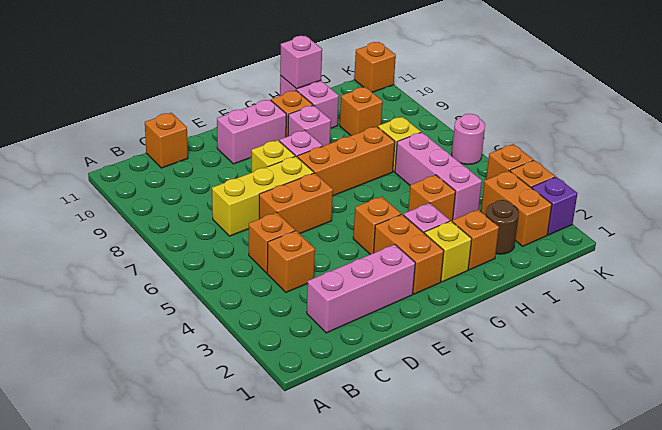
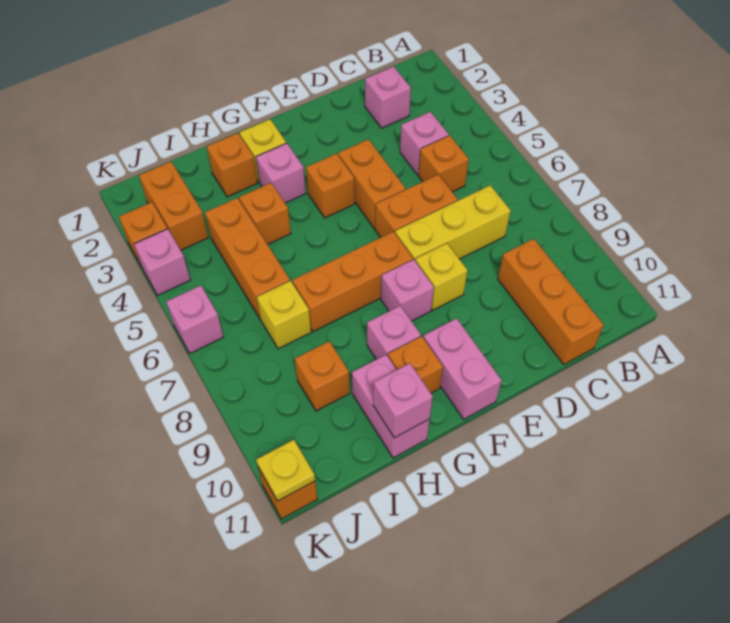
pink 1x3 brick [307,244,415,333] -> pink 1x1 brick [365,66,411,128]
orange 1x1 brick [267,231,315,292] -> pink 1x1 brick [400,112,449,175]
orange 1x1 brick [145,113,188,168] -> orange 1x3 brick [498,239,604,365]
pink 1x2 brick [217,100,286,164] -> pink 1x2 brick turned to [423,318,502,419]
orange 1x2 brick [374,214,444,294] -> orange 1x2 brick moved to [338,139,406,229]
brown 1x1 round brick [486,200,519,254] -> none
pink 1x3 brick [395,132,482,220] -> orange 1x3 brick [205,198,290,319]
purple 1x1 brick [532,177,578,235] -> none
orange 1x1 brick [486,144,533,180] -> pink 1x1 brick [134,229,190,295]
pink 1x1 round brick [452,114,485,165] -> pink 1x1 brick [166,285,223,353]
none -> yellow 1x1 plate [256,440,315,501]

